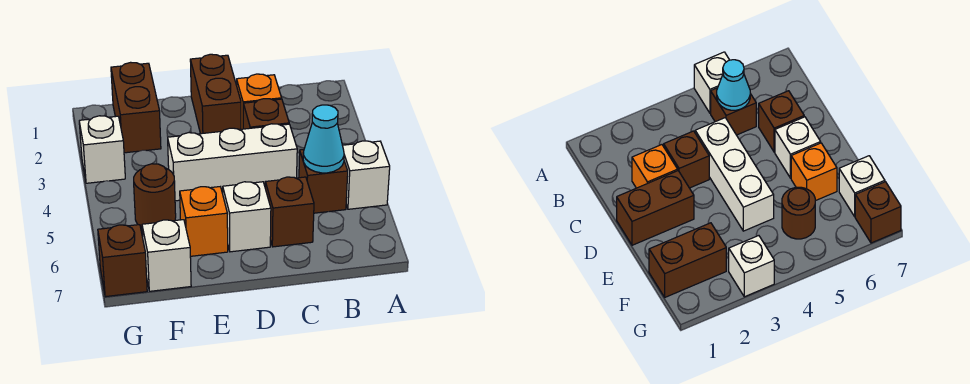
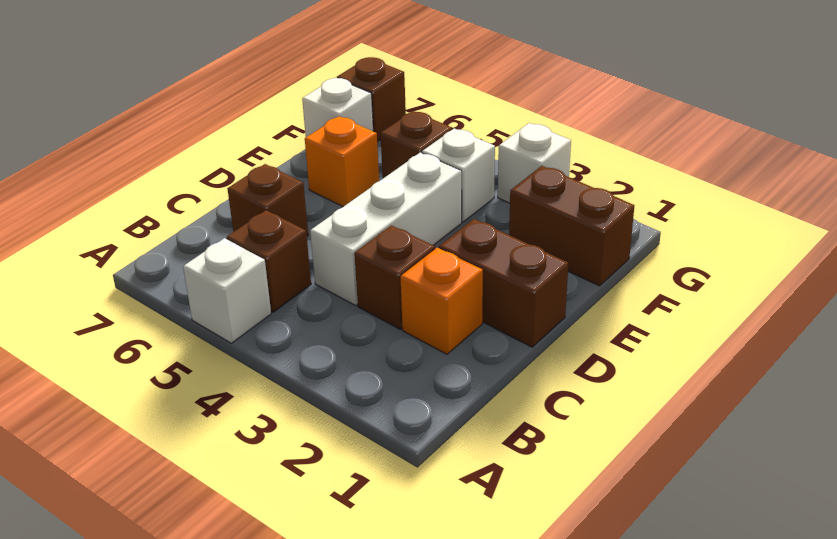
cyan 1x1 cone [303,105,344,173] -> none
white 1x1 brick [223,182,271,252] -> white 1x1 brick moved to [422,128,495,222]
brown 1x1 round brick [134,164,176,228] -> brown 1x1 brick [380,111,452,178]

